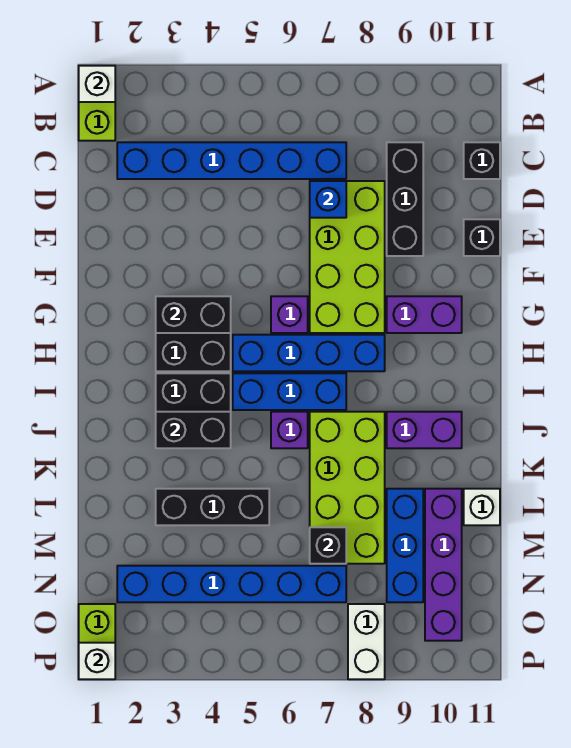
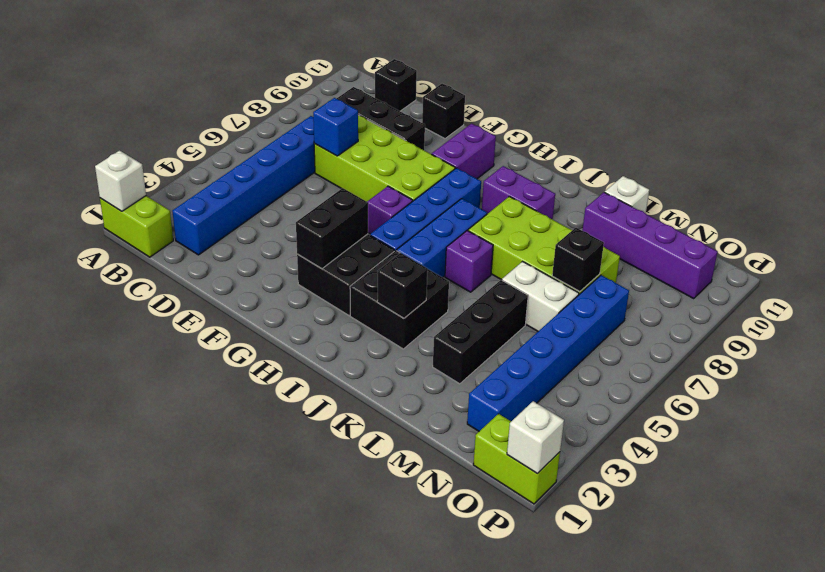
black 1x2 brick [156,412,231,448] -> black 1x1 brick [377,253,427,318]
purple 1x2 brick [387,412,462,448] -> purple 1x2 brick turned to [482,166,555,219]
blue 1x3 brick [387,489,423,602] -> none
white 1x2 brick [348,604,385,679] -> white 1x2 brick moved to [502,262,579,331]

